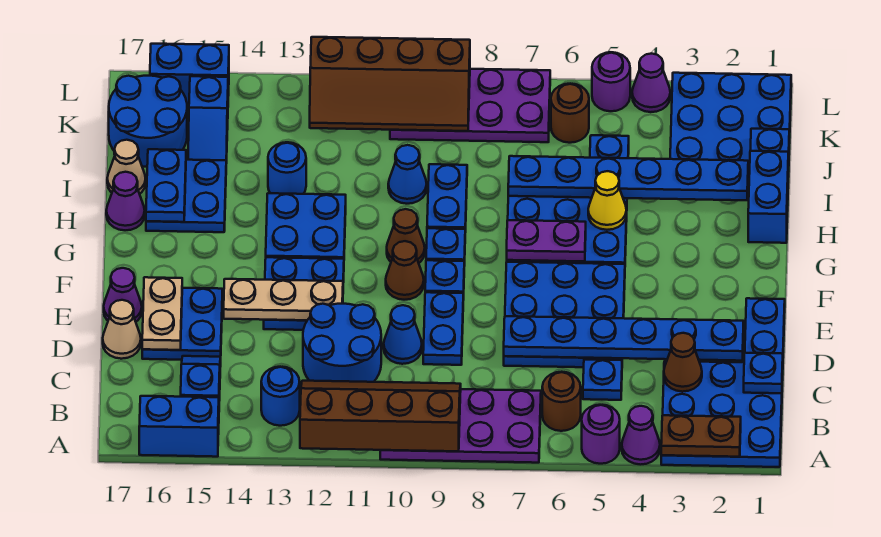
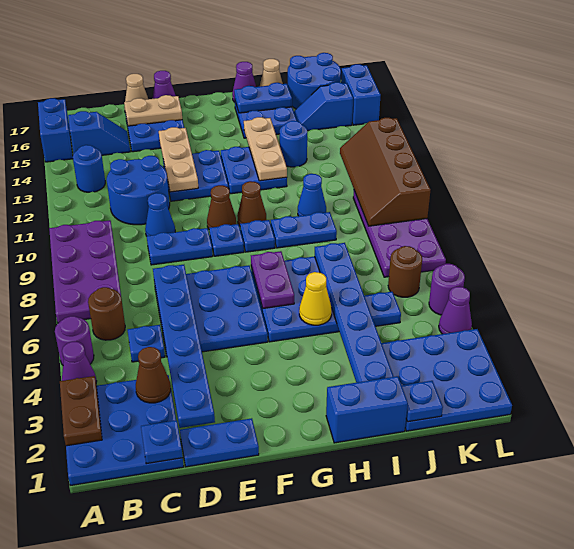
brown 2x4 slope [300,381,461,451] -> none
none -> tan 1x3 plate [244,117,287,181]

